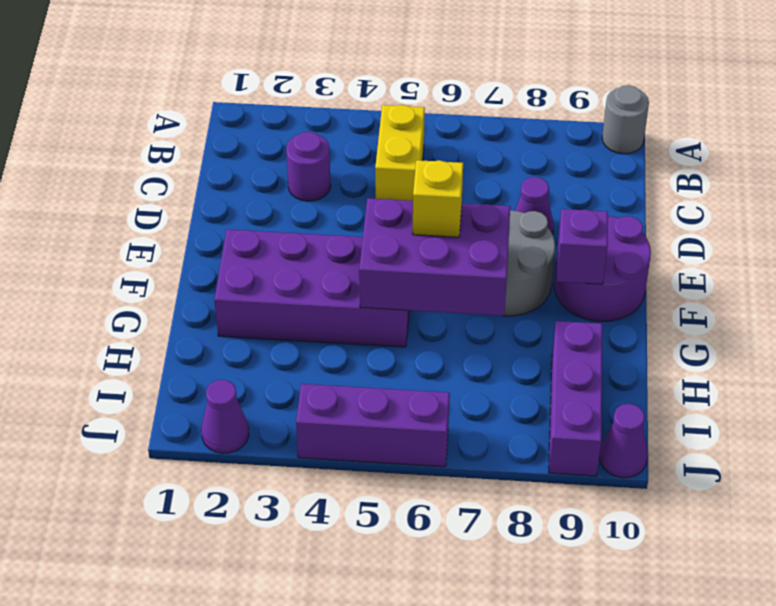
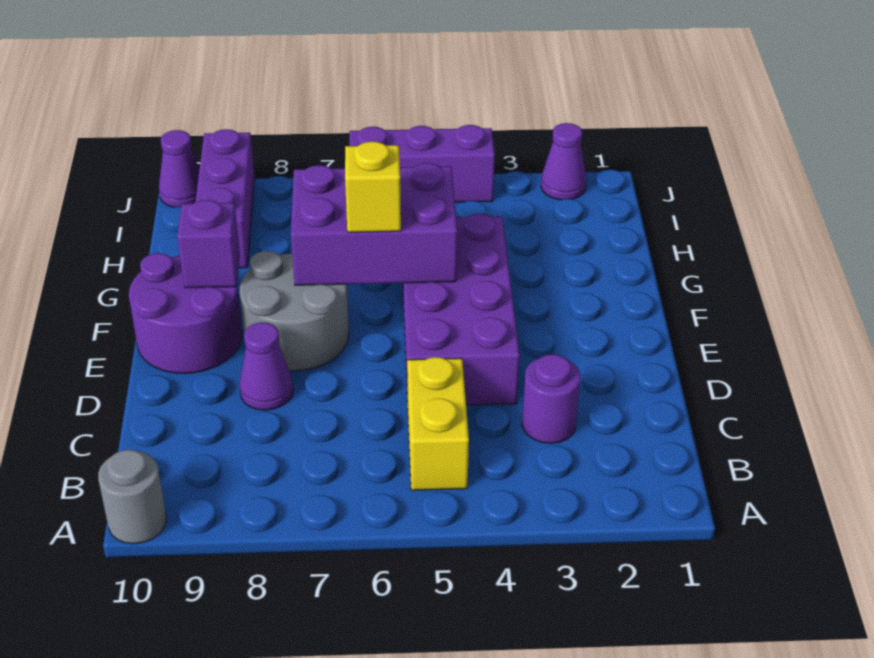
purple 2x4 brick [215,230,409,347] -> purple 2x4 brick turned to [403,214,520,405]

